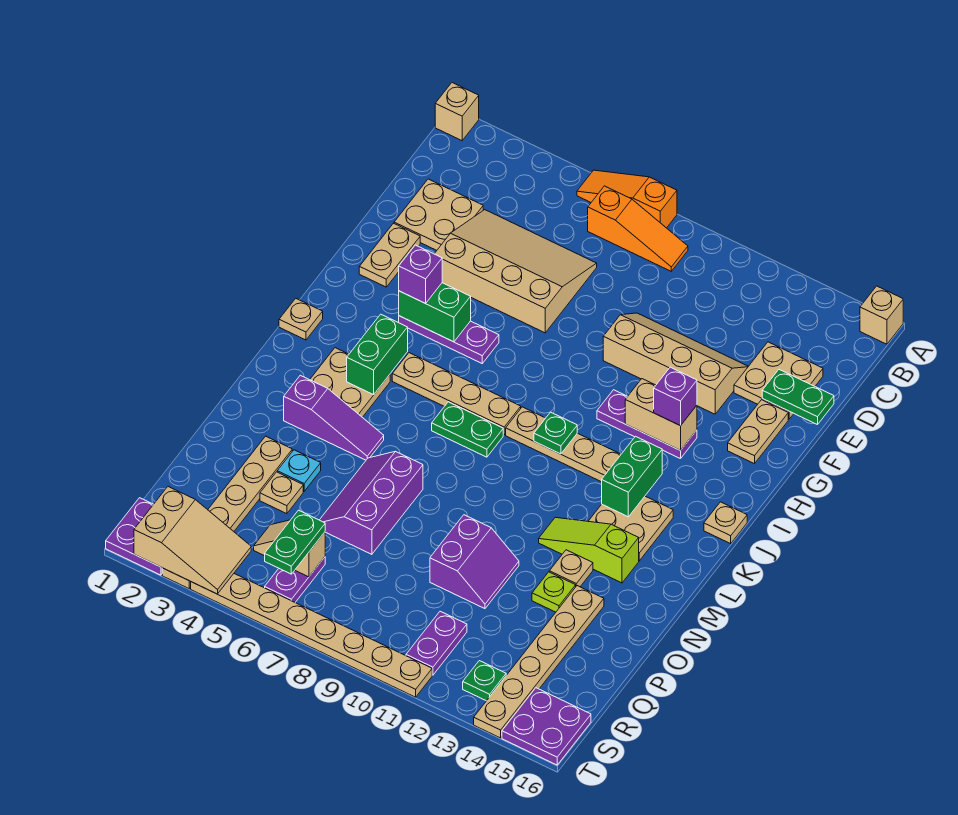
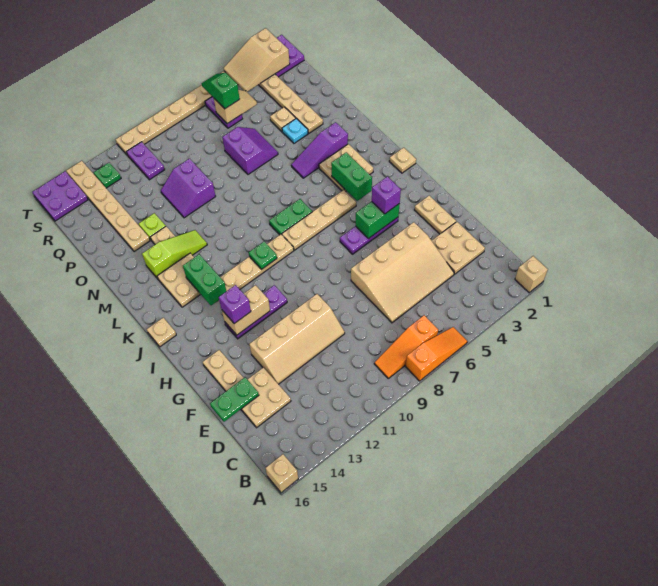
purple 2x3 slope [320,451,423,554] -> purple 2x2 slope [222,127,278,174]
green 1x2 plate [265,510,325,574] -> green 1x2 slope [202,73,240,109]

